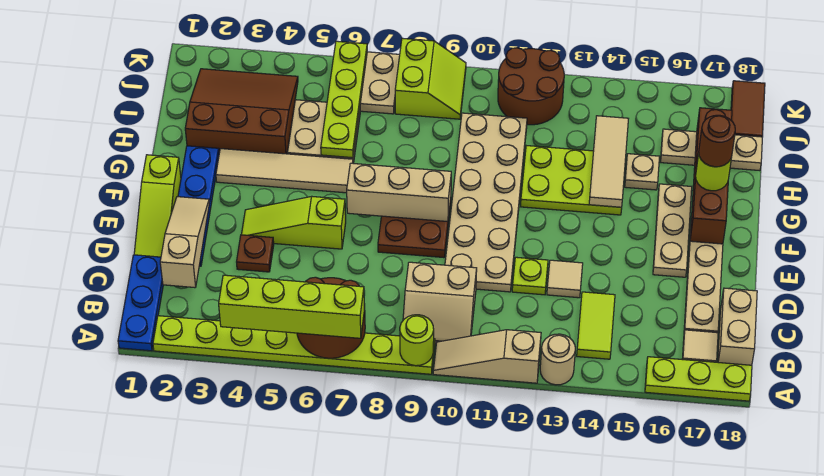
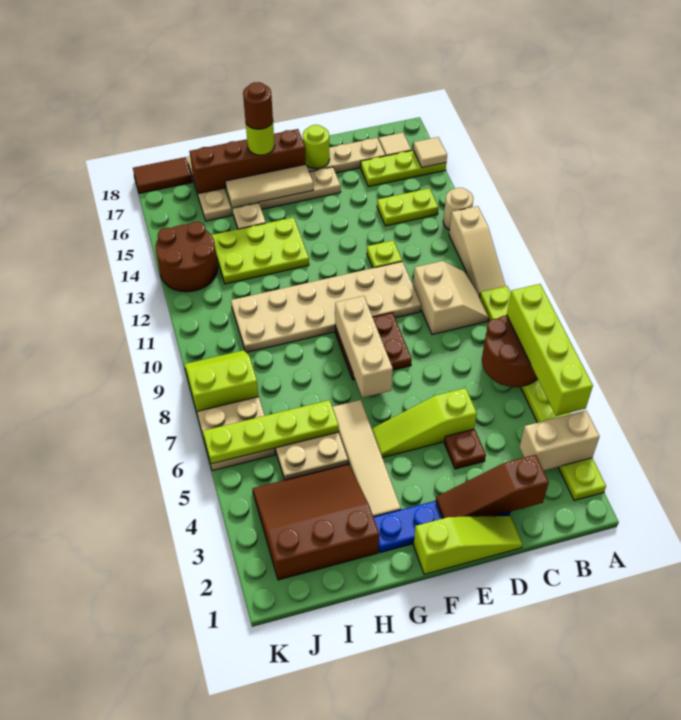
blue 1x3 plate [118,255,163,351] -> none
lime 1x1 round brick [400,315,434,366] -> lime 1x1 round brick moved to [303,125,330,169]
lime 1x3 plate [645,357,752,401] -> lime 1x3 plate turned to [361,150,446,187]
lime 1x2 tile [577,292,615,359] -> lime 1x2 plate [377,188,439,226]
tan 1x2 brick [718,288,757,365] -> tan 1x2 brick moved to [519,410,600,471]
tan 1x3 slope [160,197,209,288] -> brown 1x3 slope [436,455,549,518]
tan 1x1 tile [547,260,583,298] -> tan 1x1 tile moved to [413,137,447,168]
lime 1x3 slope [241,197,346,249] -> lime 1x3 slope turned to [372,388,477,458]
lime 2x3 plate [521,146,622,215] -> lime 2x3 plate turned to [212,217,309,284]
tan 1x3 tile [589,116,628,207] -> tan 1x3 tile moved to [225,164,313,207]
brown 3x3 slope [185,69,298,154] -> brown 3x3 slope turned to [253,464,379,580]
brown 2x2 round brick [498,48,564,125] -> brown 2x2 round brick moved to [156,222,218,292]

